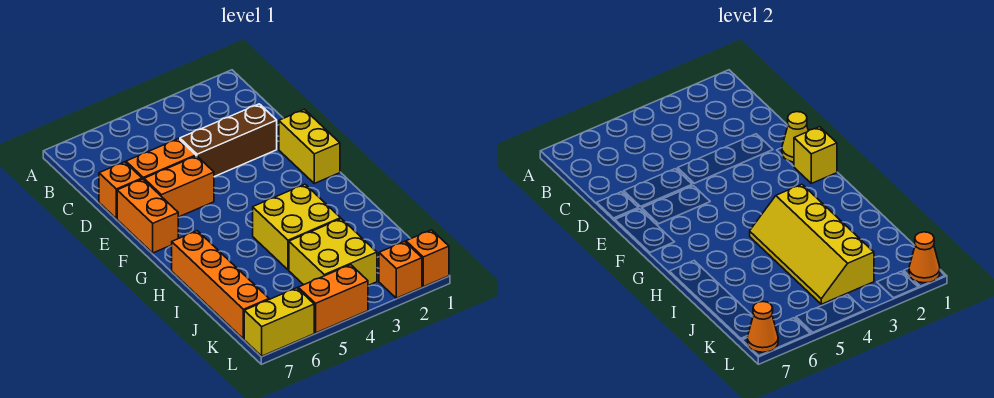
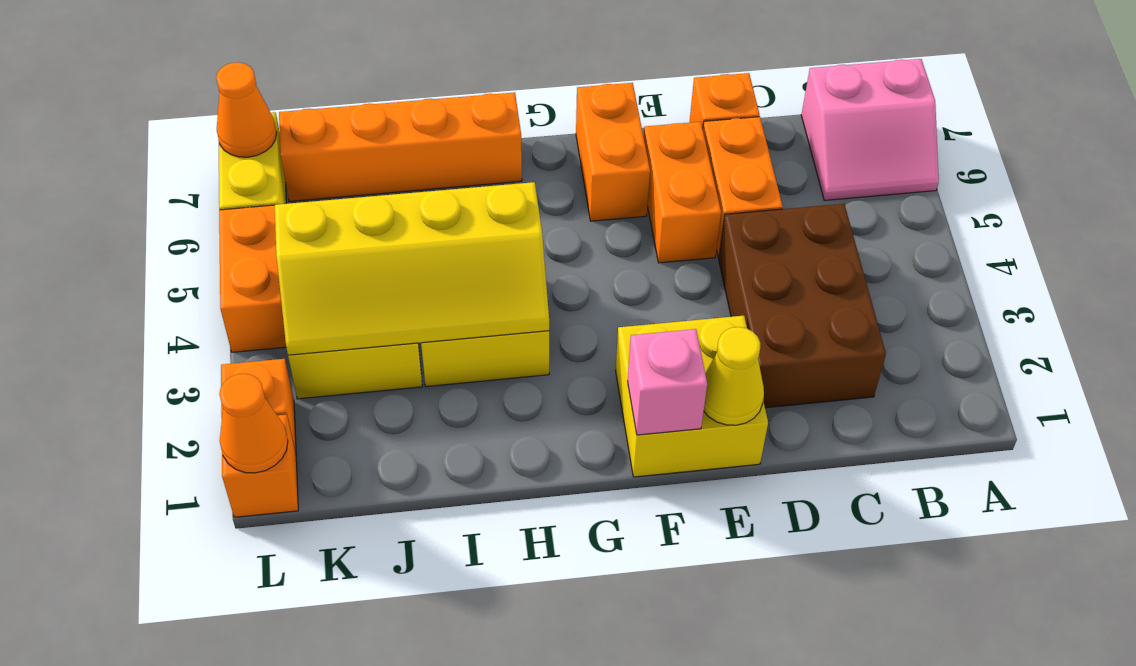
none -> pink 2x2 slope [801,59,939,200]
brown 1x3 brick [180,104,277,177] -> brown 2x3 brick [719,204,886,408]
yellow 1x2 brick [279,110,340,183] -> yellow 2x2 brick [616,316,768,477]
orange 1x2 brick [117,179,178,253] -> orange 1x2 brick turned to [576,83,650,221]
yellow 1x1 brick [794,127,837,183] -> pink 1x1 brick [628,329,707,435]
yellow 2x4 slope [750,184,874,304] -> yellow 2x4 slope turned to [275,182,550,355]

